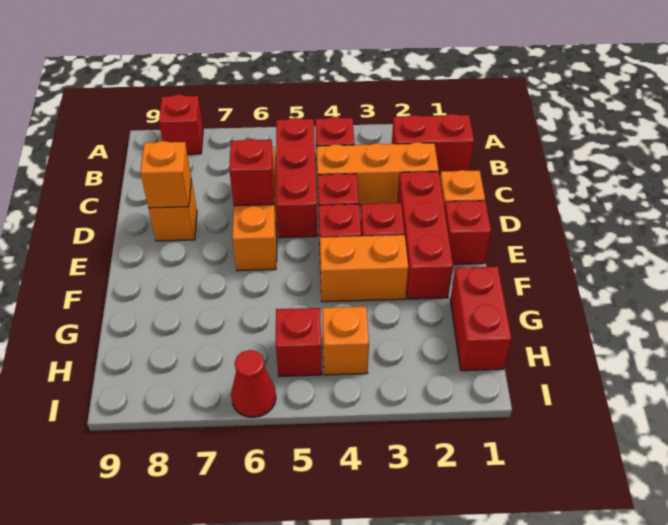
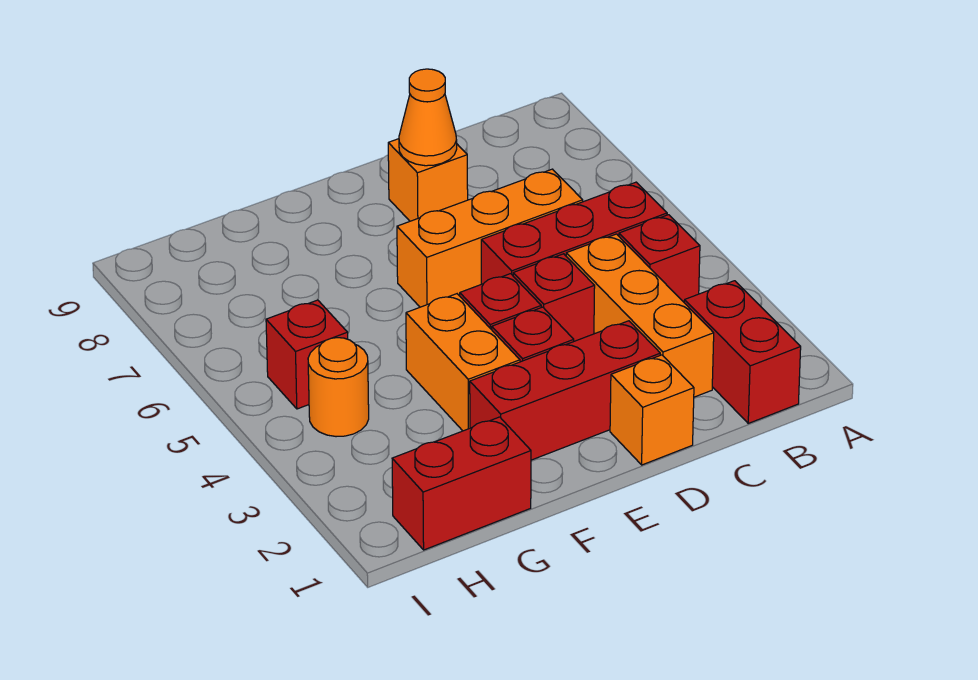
red 1x1 brick [159,94,203,154] -> none
red 1x1 brick [229,139,274,206] -> none
orange 1x1 brick [140,141,191,208] -> orange 1x1 cone [399,69,457,166]
red 1x1 brick [445,201,491,264] -> none
orange 1x1 brick [322,307,369,375] -> orange 1x1 round brick [308,338,369,437]
red 1x1 cone [231,350,276,417] -> none

